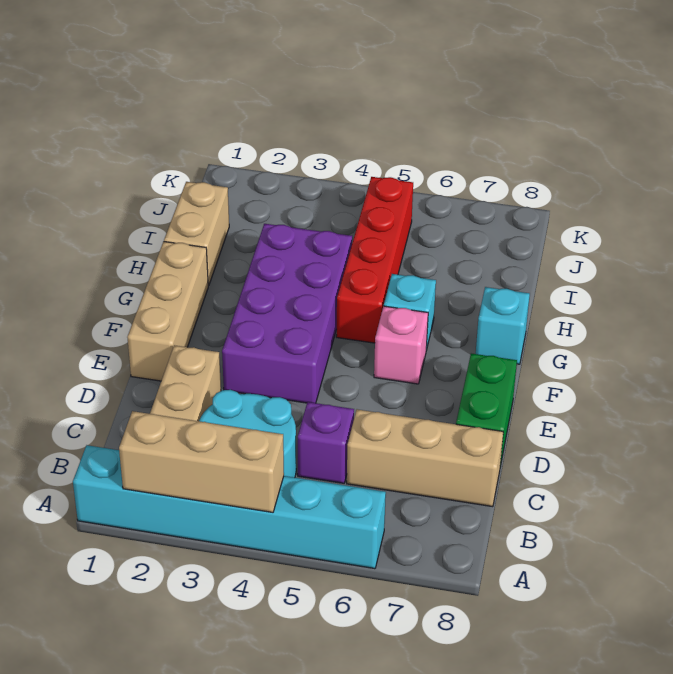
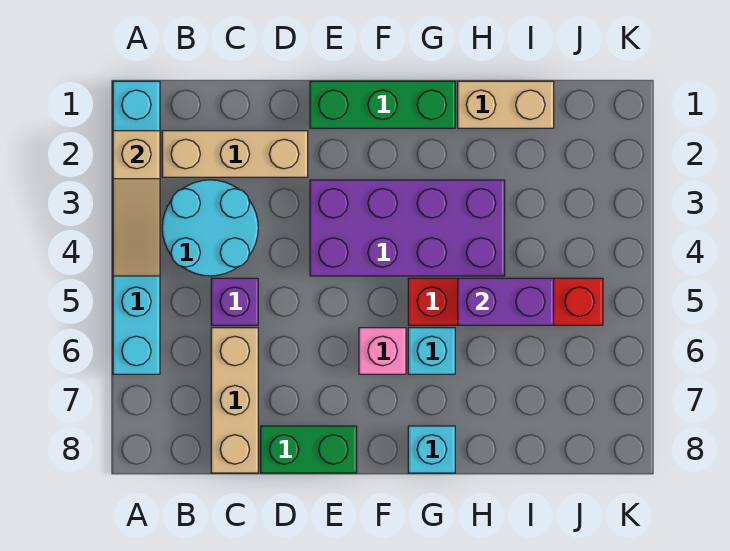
tan 1x3 brick [119,411,284,512] -> tan 1x3 slope [113,131,160,276]
tan 1x3 brick [127,242,208,381] -> green 1x3 brick [310,81,455,128]
none -> purple 1x2 brick [458,278,554,325]

